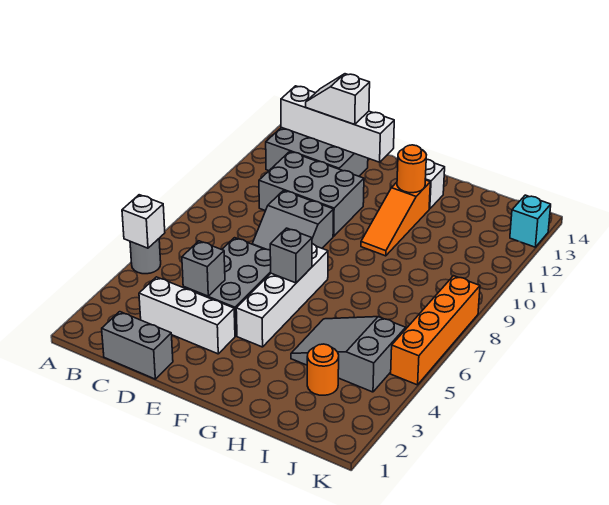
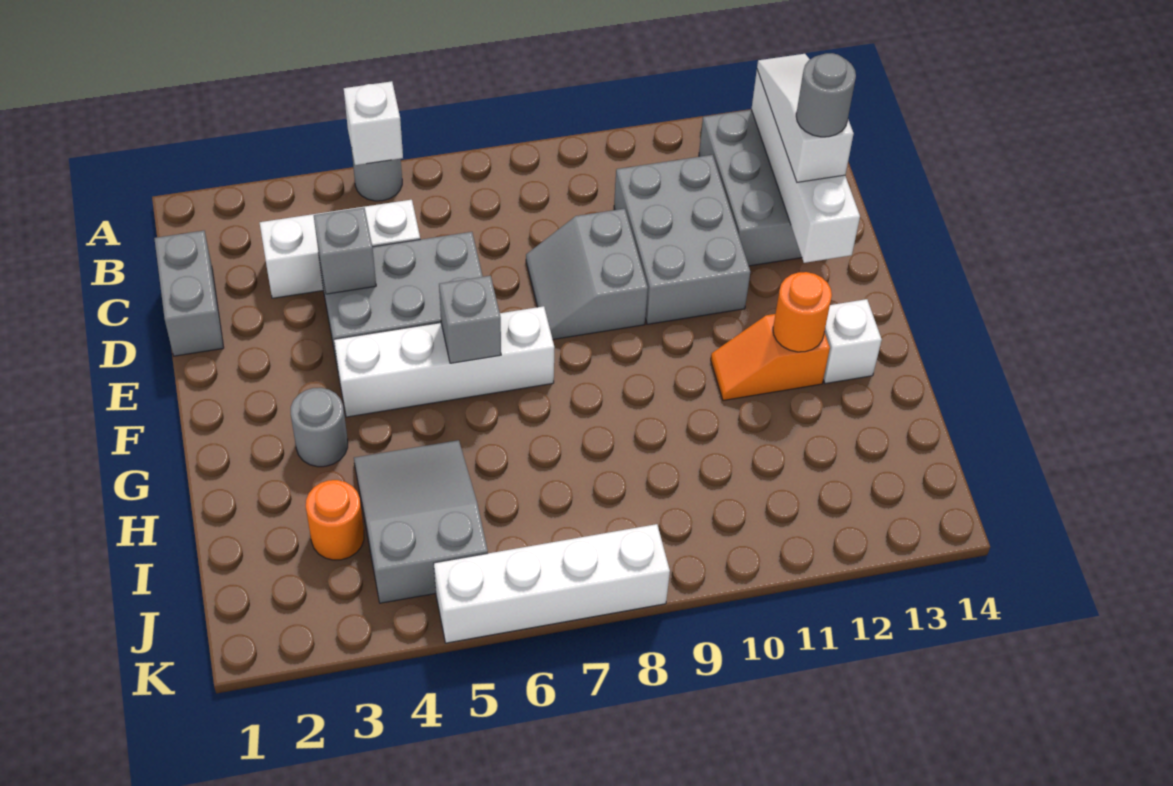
white 1x3 brick [139,277,235,354] -> white 1x3 brick turned to [260,200,420,298]
white 1x2 slope [306,74,370,124] -> white 1x3 slope [757,54,854,182]
none -> grey 1x1 round brick [796,53,856,137]
none -> grey 1x1 round brick [291,388,348,467]
orange 1x3 slope [361,180,430,256] -> orange 1x2 slope [711,314,830,401]
orange 1x4 brick [391,276,480,385] -> white 1x4 brick [434,524,670,643]
cyan 1x1 brick [510,195,551,247] -> none

